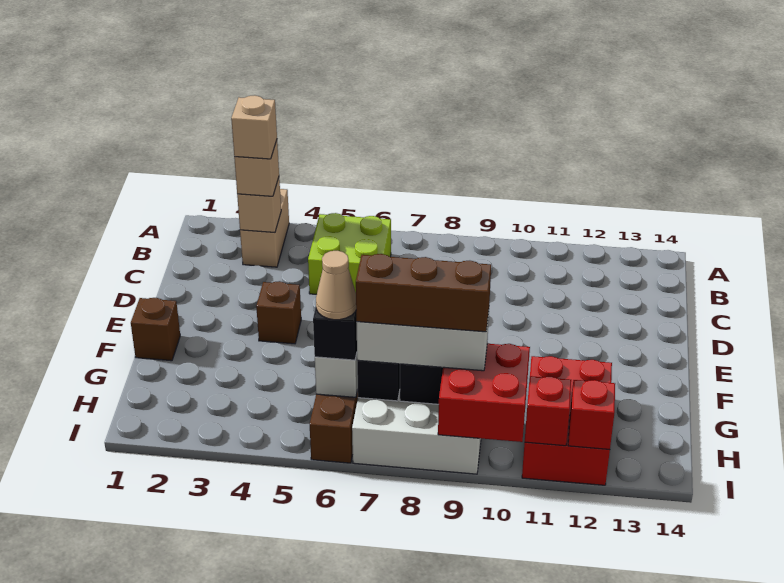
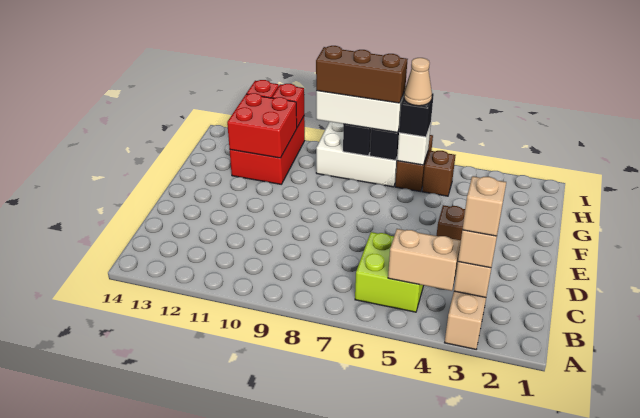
none -> tan 1x2 brick [388,229,461,291]
brown 1x1 brick [131,298,180,361] -> brown 1x1 brick moved to [422,151,455,196]
red 2x2 brick [438,344,530,442] -> red 2x2 brick moved to [227,93,297,158]

